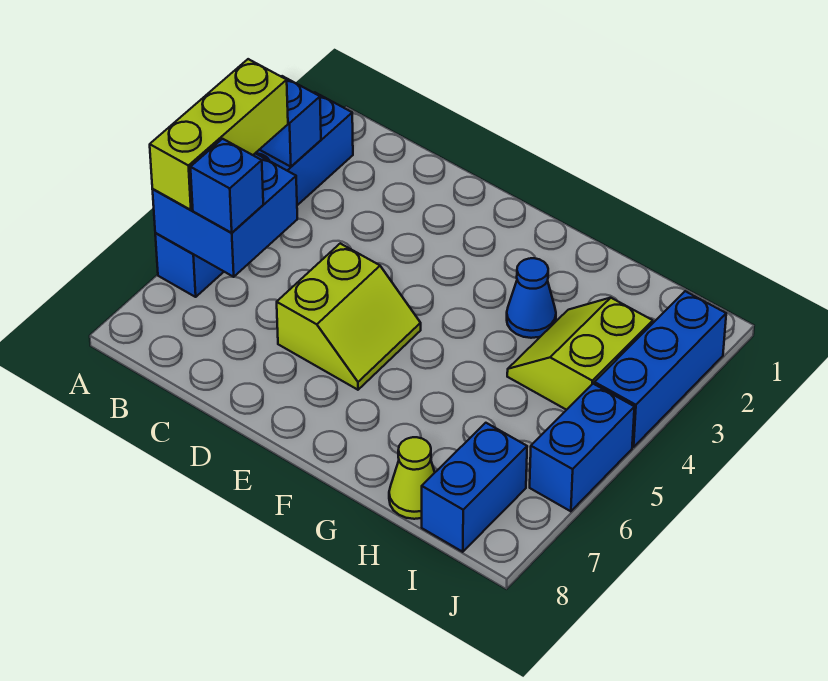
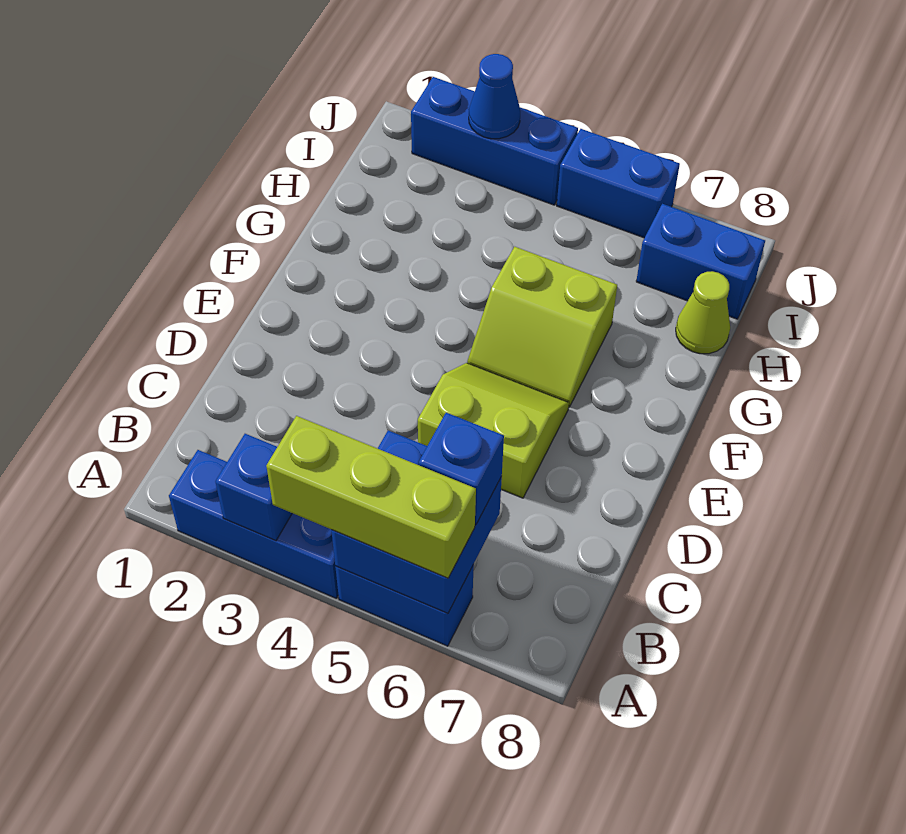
blue 1x1 cone [507,258,556,338] -> blue 1x1 cone moved to [469,54,520,139]
lime 2x2 slope [507,298,653,410] -> lime 2x2 slope moved to [467,247,617,407]

